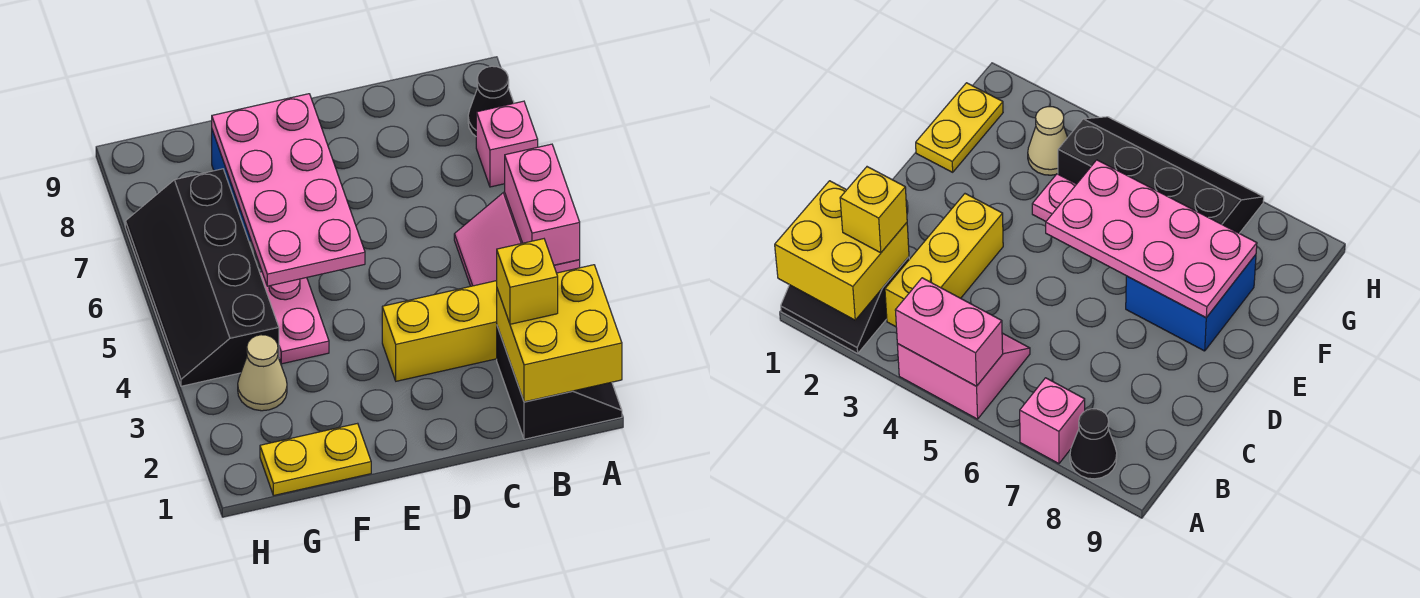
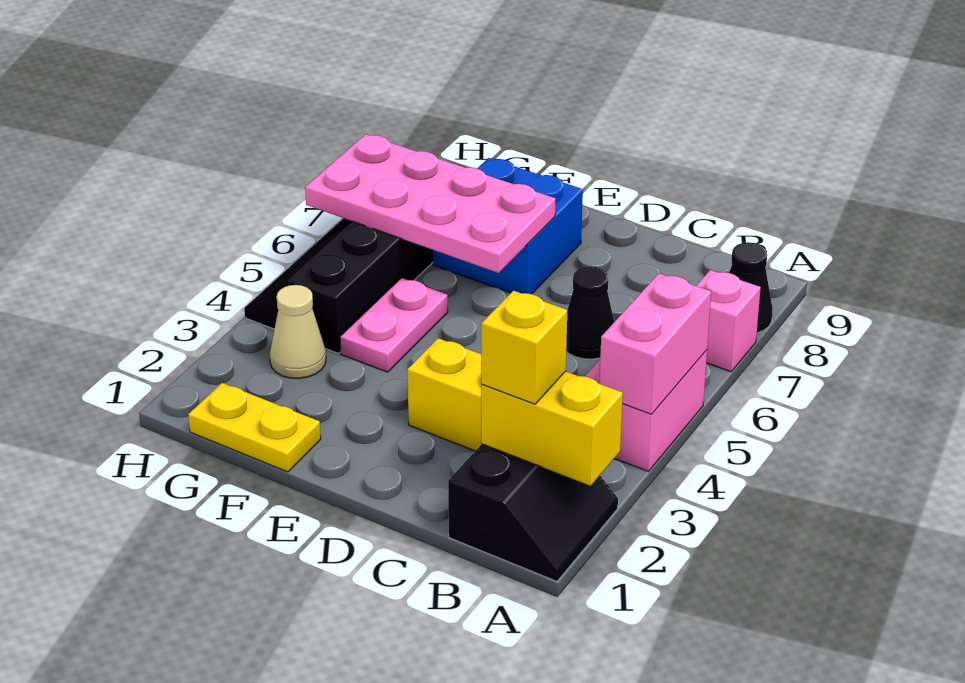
yellow 2x2 brick [497,265,622,402] -> yellow 1x2 brick [481,371,623,486]
none -> black 1x1 cone [566,266,614,359]
pink 2x4 plate [212,94,365,286] -> pink 2x4 plate turned to [305,134,555,273]

